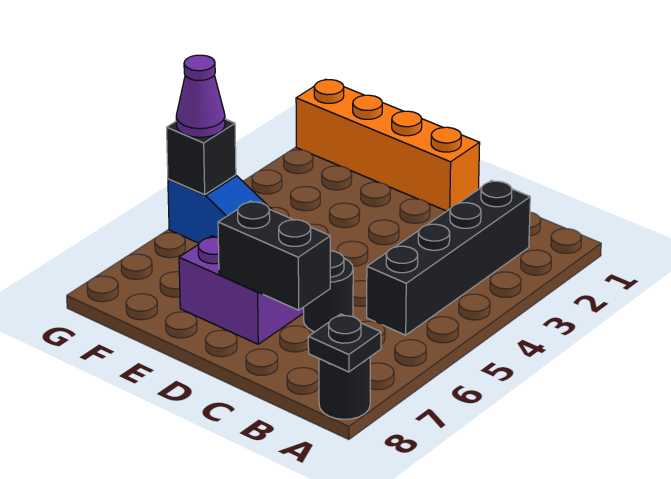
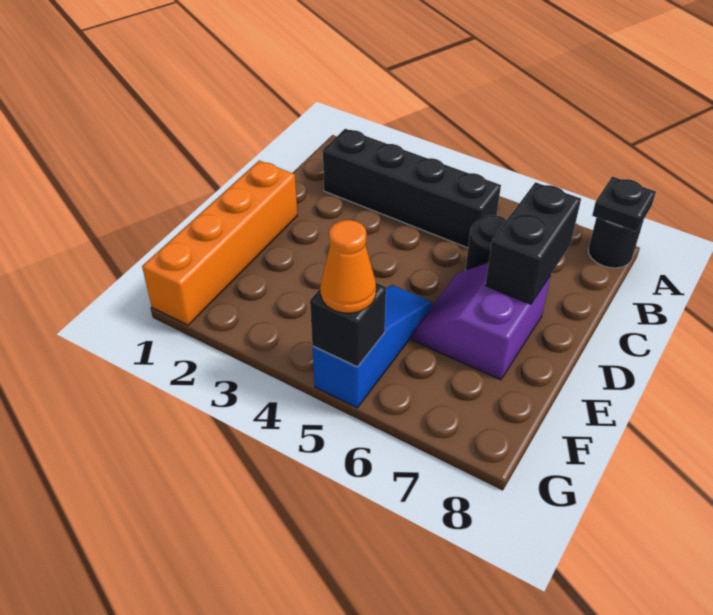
purple 1x1 cone [176,55,225,137] -> orange 1x1 cone [320,220,376,313]

